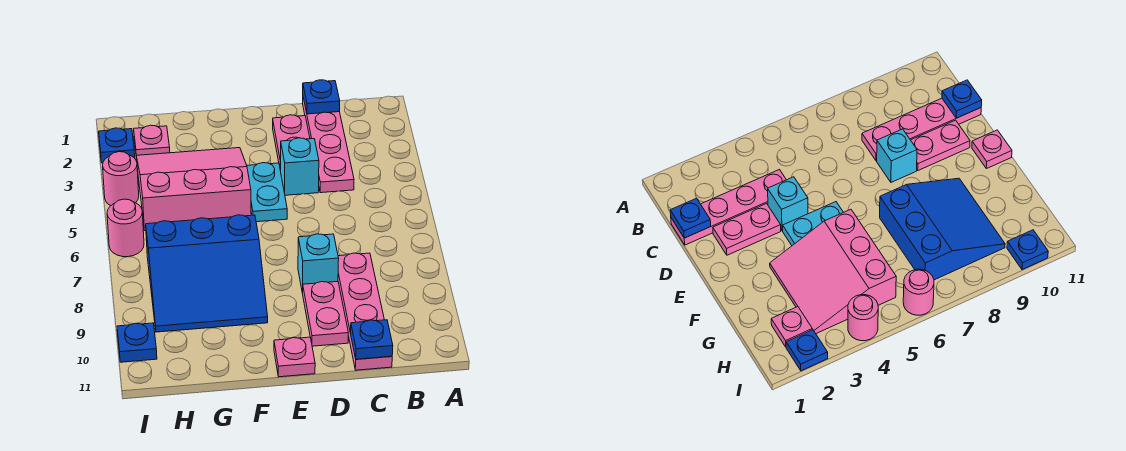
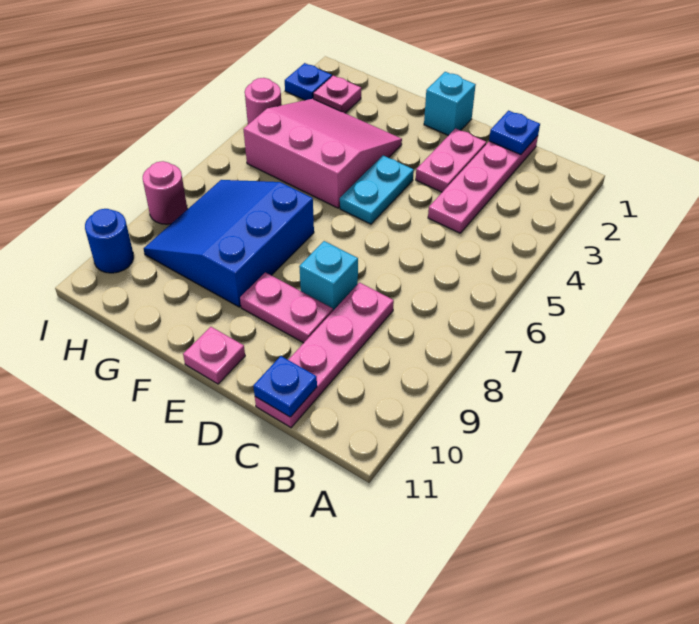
cyan 1x1 brick [280,138,319,195] -> cyan 1x1 brick moved to [424,72,476,136]
pink 1x2 plate [303,282,348,346] -> pink 1x2 plate turned to [240,272,333,343]
blue 3x3 slope [146,215,268,332] -> blue 3x3 slope turned to [144,180,314,307]
pink 1x1 round brick [107,199,144,257] -> pink 1x1 round brick moved to [143,161,187,224]
blue 1x1 plate [117,323,157,362] -> blue 1x1 round brick [85,209,134,273]

